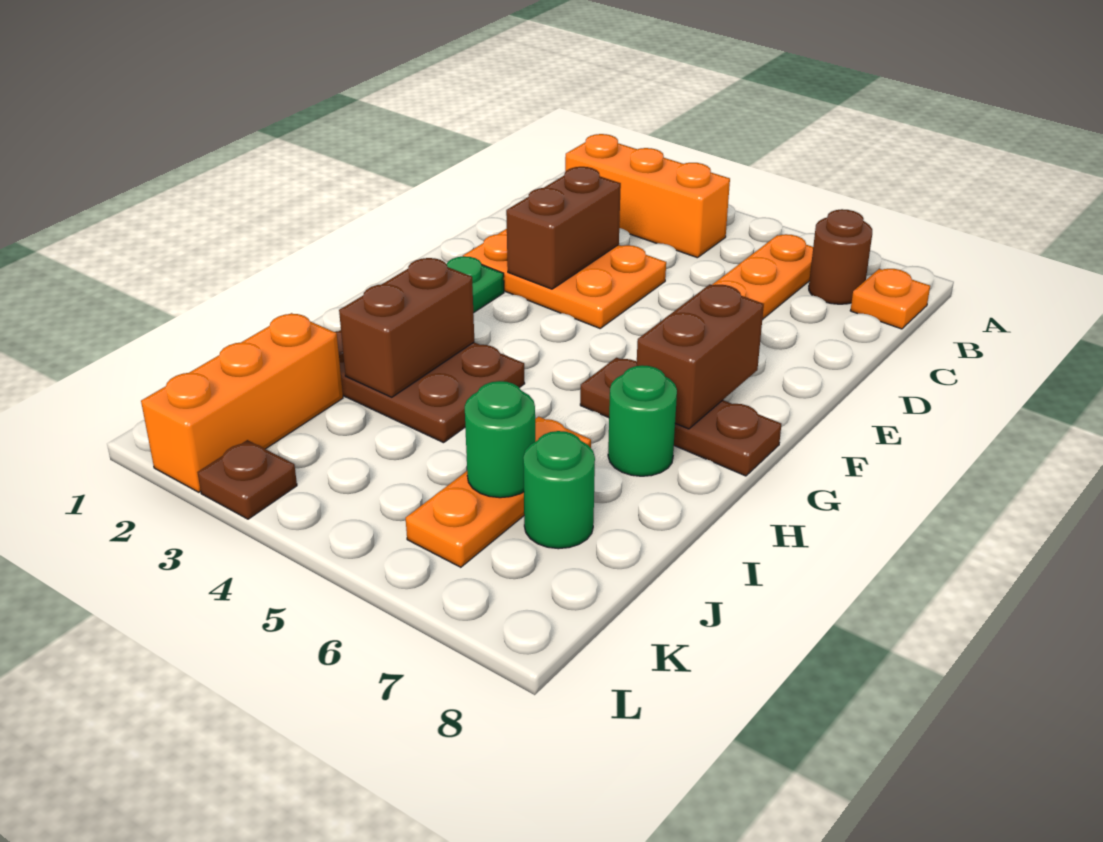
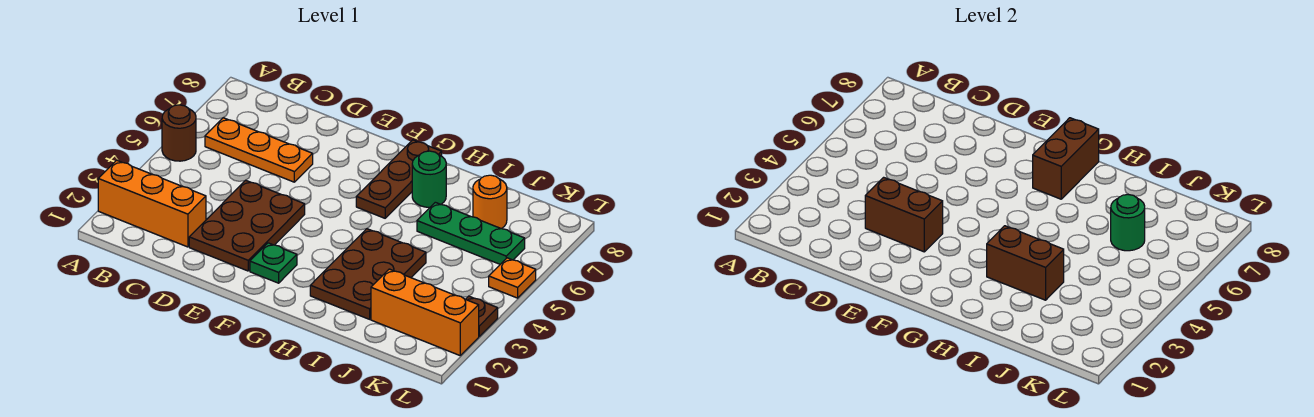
orange 1x3 brick [565,134,730,258] -> orange 1x3 brick turned to [98,160,206,247]
brown 1x1 round brick [809,209,872,304] -> brown 1x1 round brick moved to [162,105,196,161]
orange 1x1 plate [850,269,930,329] -> orange 1x1 plate moved to [489,258,536,298]
orange 2x3 plate [463,229,666,328] -> brown 2x3 plate [189,180,305,271]
brown 1x2 brick [637,285,764,429] -> brown 1x2 brick turned to [1033,118,1099,199]
orange 1x3 plate [406,417,591,567] -> green 1x3 plate [417,202,525,264]
green 1x1 round brick [523,431,595,549] -> orange 1x1 round brick [473,175,507,229]

